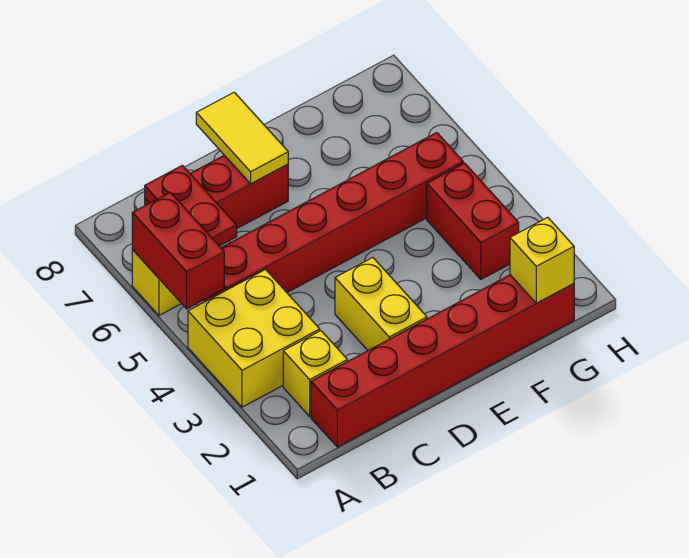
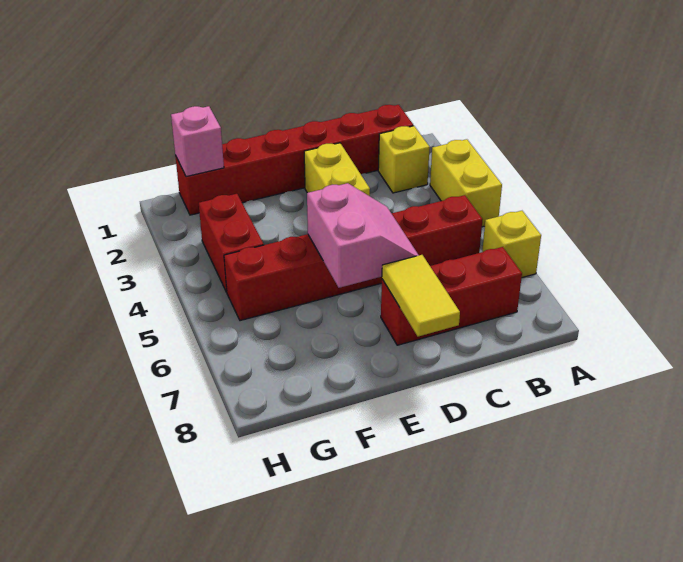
yellow 2x2 brick [188,270,320,407] -> yellow 1x2 brick [430,139,502,227]
red 1x2 brick [132,192,224,309] -> none
red 1x2 plate [145,165,237,246] -> none
none -> pink 2x2 slope [307,183,419,288]
yellow 1x1 brick [510,217,574,303] -> pink 1x1 brick [171,106,224,177]

